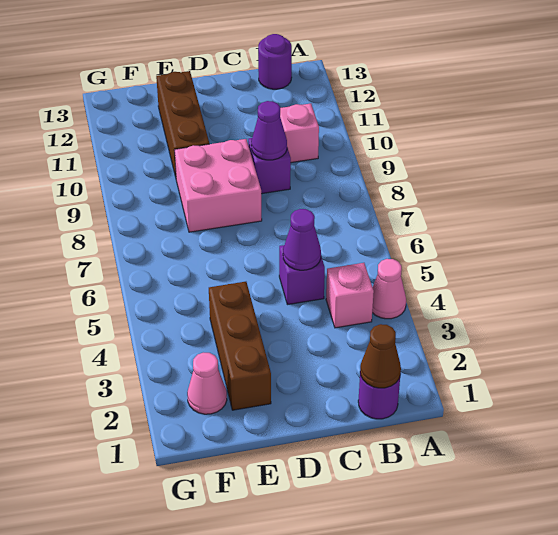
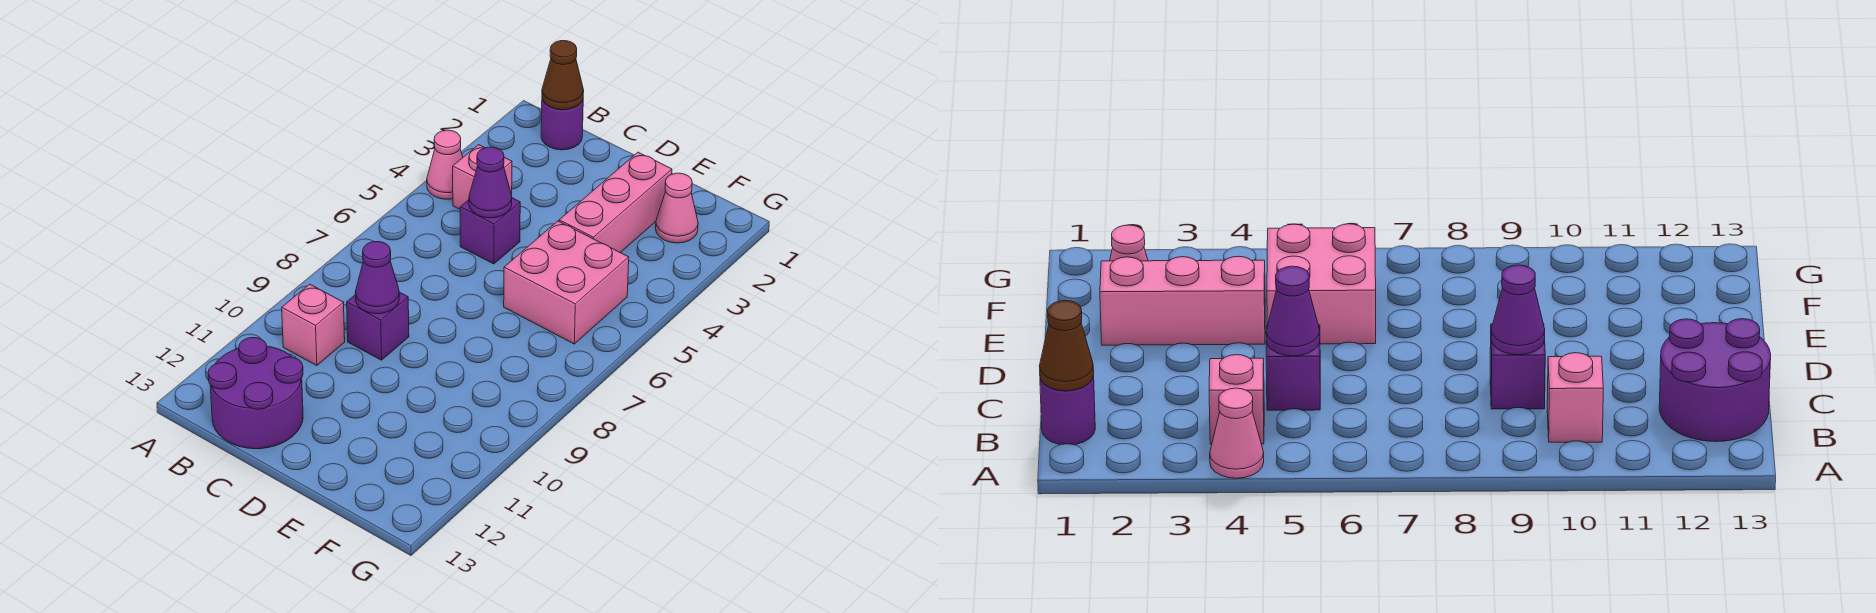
purple 1x1 round brick [258,34,292,89] -> purple 2x2 round brick [208,338,303,449]
pink 2x2 brick [174,139,262,232] -> pink 2x2 brick moved to [504,221,629,344]
brown 1x3 brick [209,282,271,410] -> pink 1x3 brick [559,152,672,253]
brown 1x3 brick [156,71,209,177] -> none

